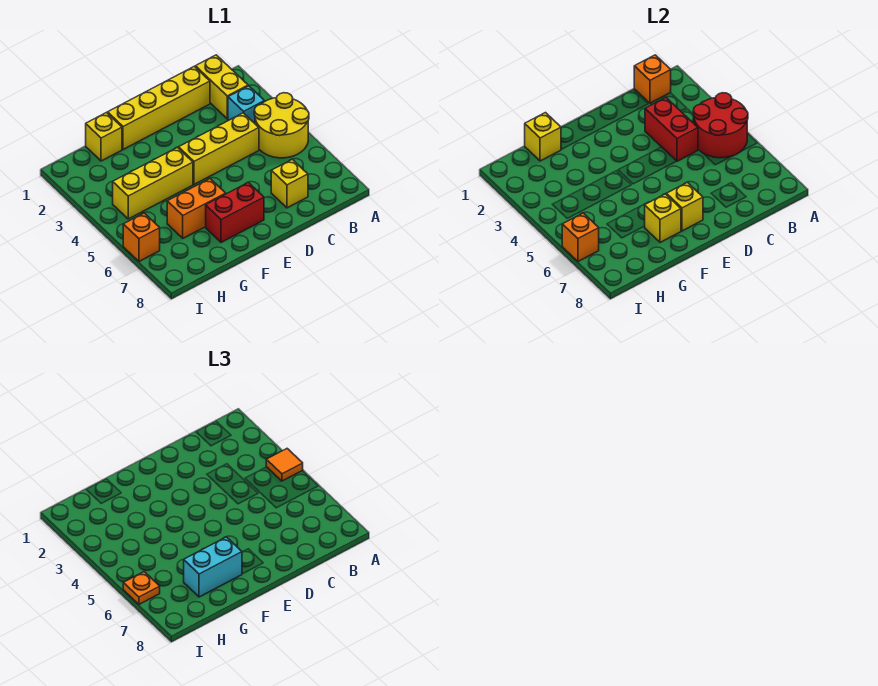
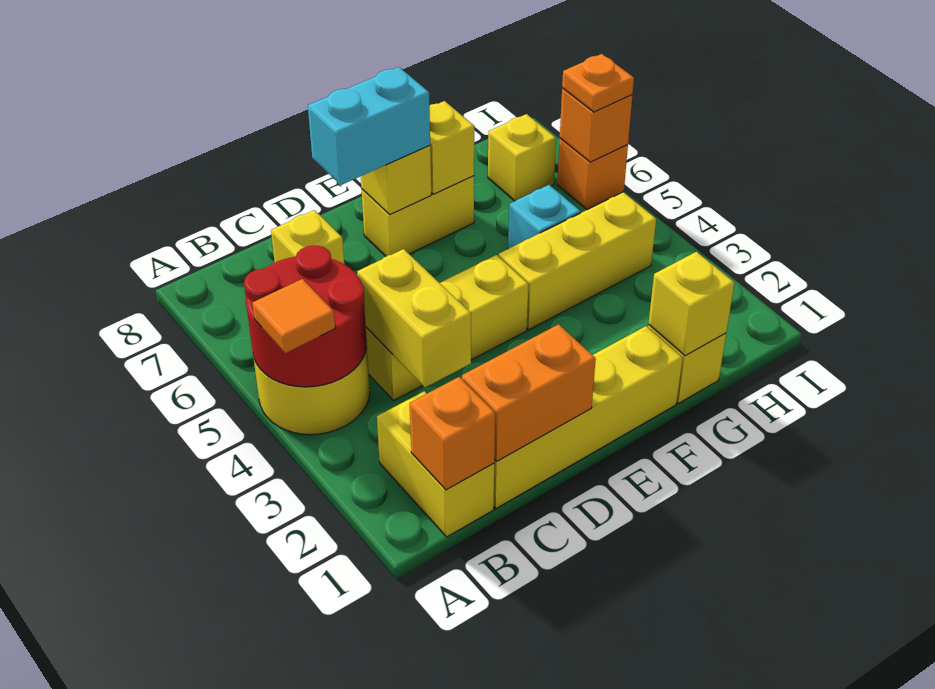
cyan 1x1 brick [228,86,265,123] -> cyan 1x1 brick moved to [508,185,581,249]
red 1x2 brick [645,97,698,161] -> yellow 1x2 brick [357,249,471,388]
red 1x2 brick [206,182,264,242] -> yellow 1x2 brick [361,176,474,256]
orange 1x2 brick [167,179,226,238] -> orange 1x2 brick moved to [462,324,596,461]
cyan 1x2 brick [184,537,242,597] -> cyan 1x2 brick moved to [308,67,430,185]
none -> yellow 1x1 brick [488,114,556,201]

